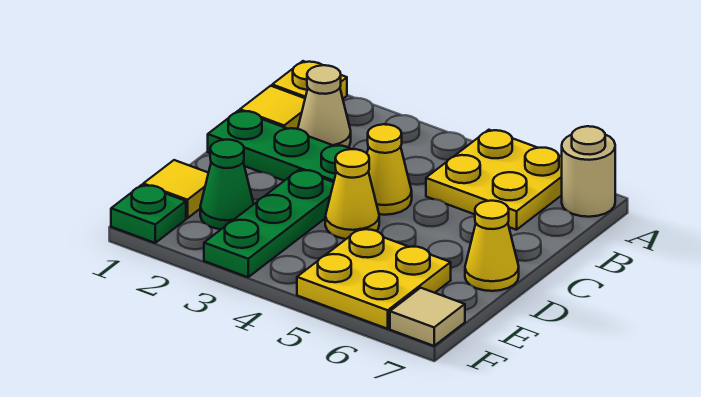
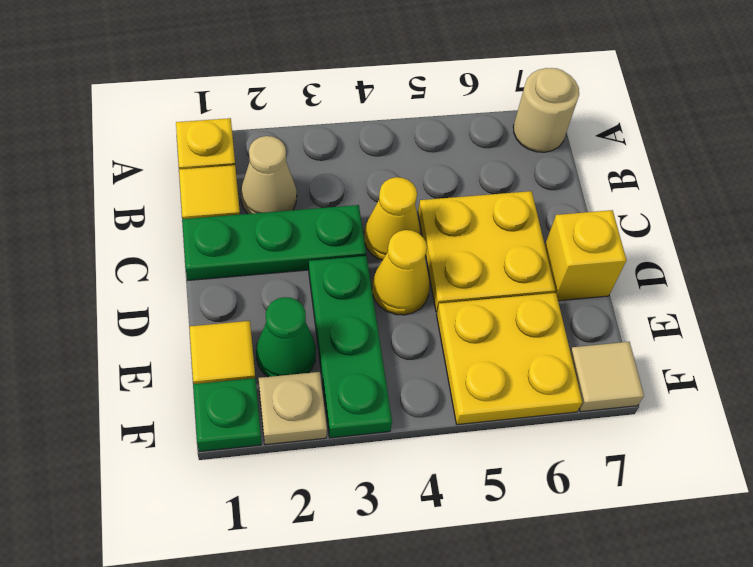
yellow 2x2 plate [426,130,562,230] -> yellow 2x2 plate moved to [418,191,555,312]
yellow 1x1 cone [465,201,519,291] -> yellow 1x1 brick [545,210,626,301]
none -> tan 1x1 plate [259,372,327,445]

